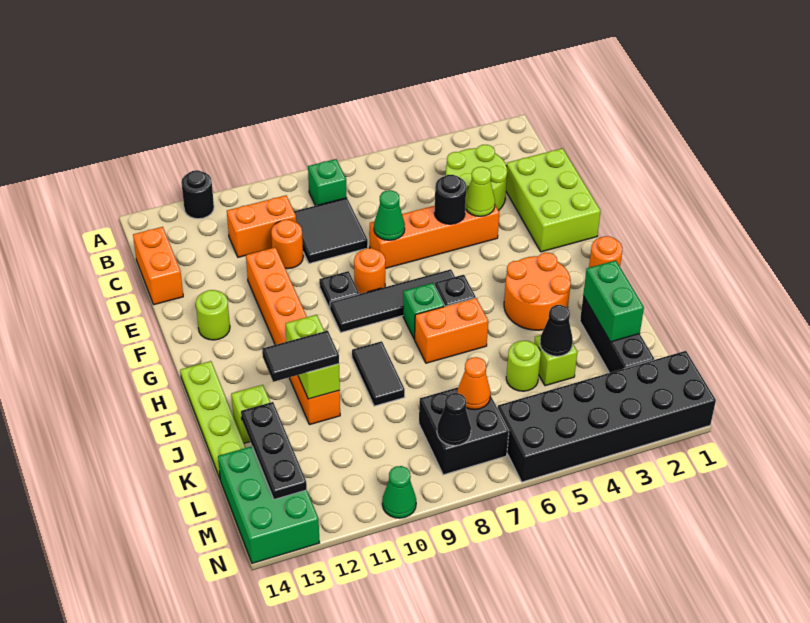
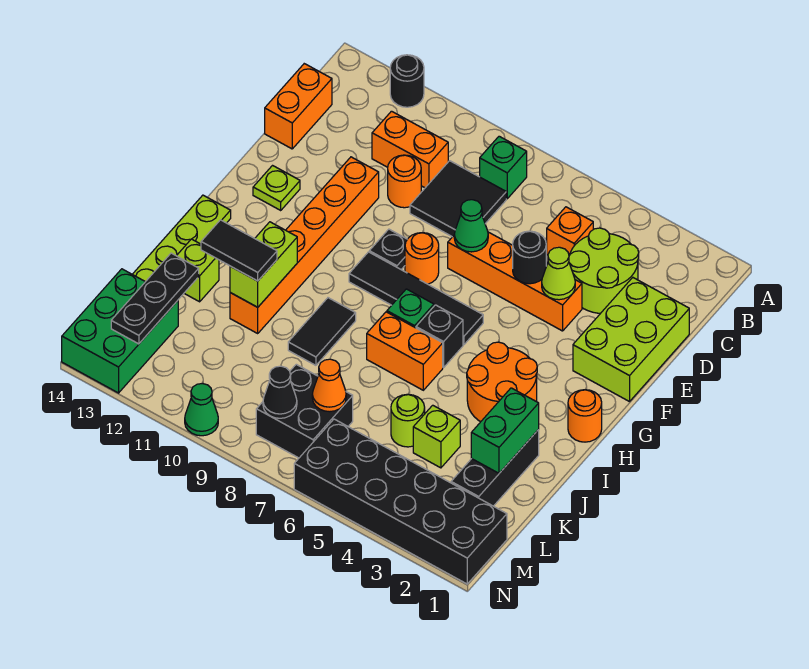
none -> orange 1x1 brick [547,207,593,256]
lime 1x1 round brick [196,290,230,340] -> lime 1x1 plate [253,166,300,210]
black 1x1 cone [540,305,573,356] -> none

